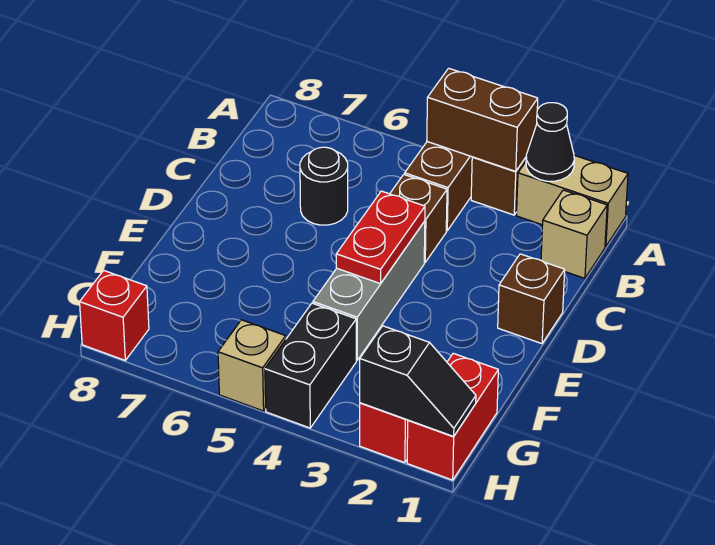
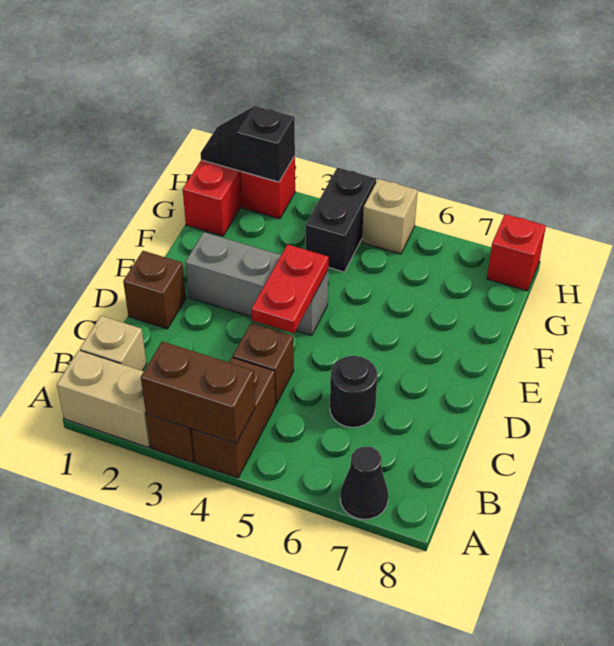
black 1x1 cone [526,103,574,181] -> black 1x1 cone moved to [340,446,388,519]
grey 1x3 brick [313,221,425,360] -> grey 1x3 brick turned to [185,232,328,336]

